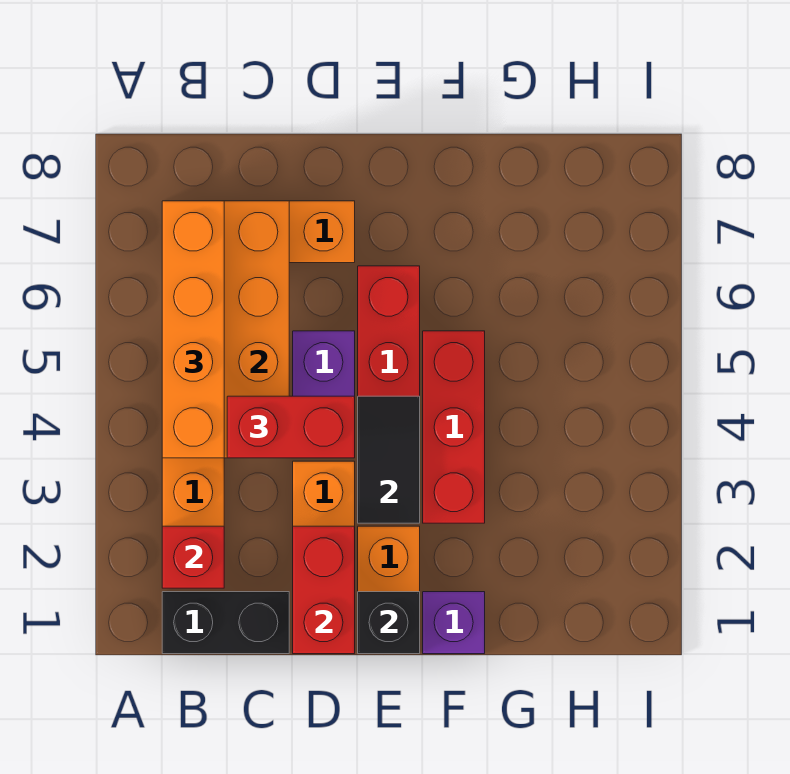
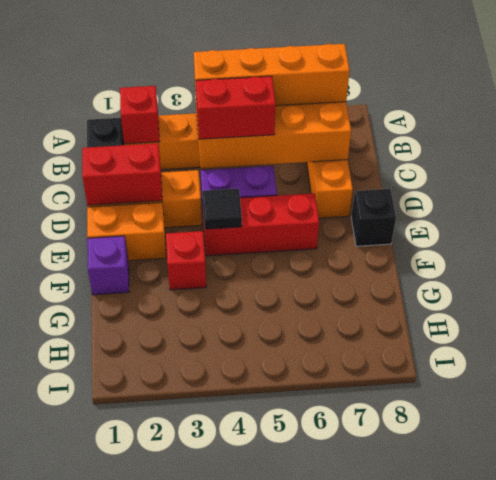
red 1x2 brick [227,396,355,458] -> red 1x2 brick turned to [196,76,276,139]
black 1x1 brick [358,592,420,654] -> black 1x1 brick moved to [351,189,396,246]
black 1x2 tile [358,396,420,523] -> black 1x1 tile [202,188,242,229]
red 1x3 brick [423,331,485,523] -> red 1x1 brick [166,231,206,290]

